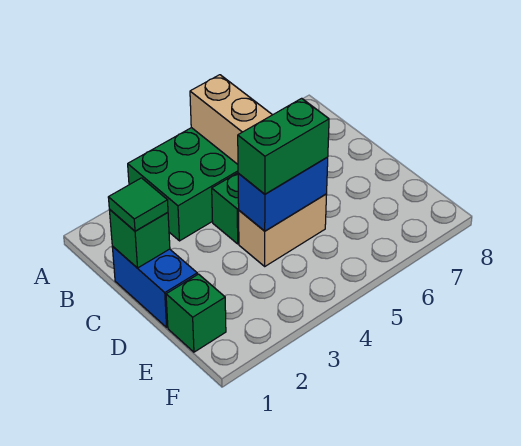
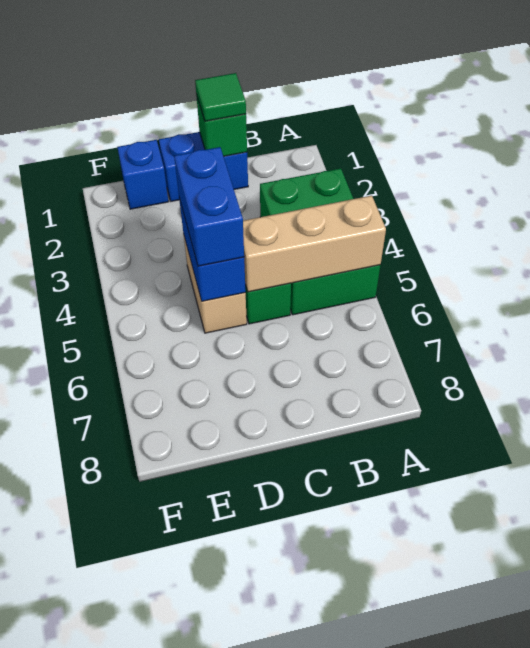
green 1x2 brick [238,98,329,194] -> blue 1x2 brick [174,147,244,266]
green 1x1 brick [166,274,226,352] -> blue 1x1 brick [117,140,169,209]

